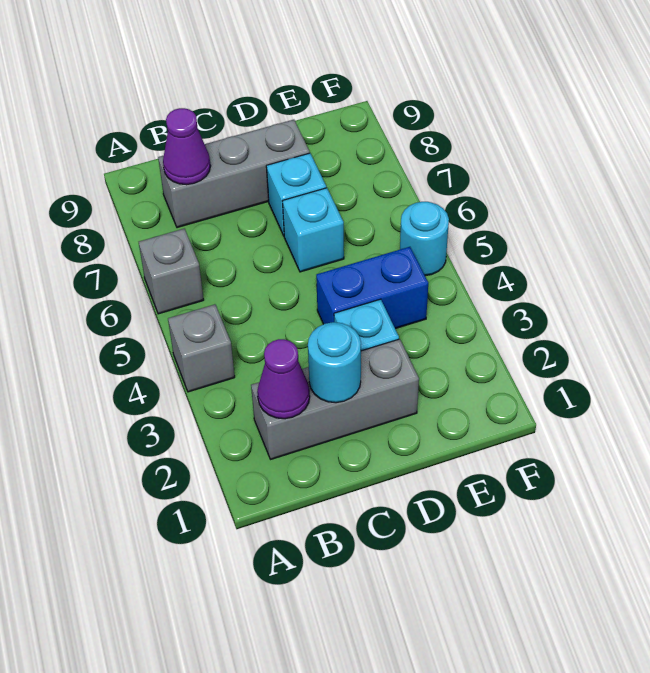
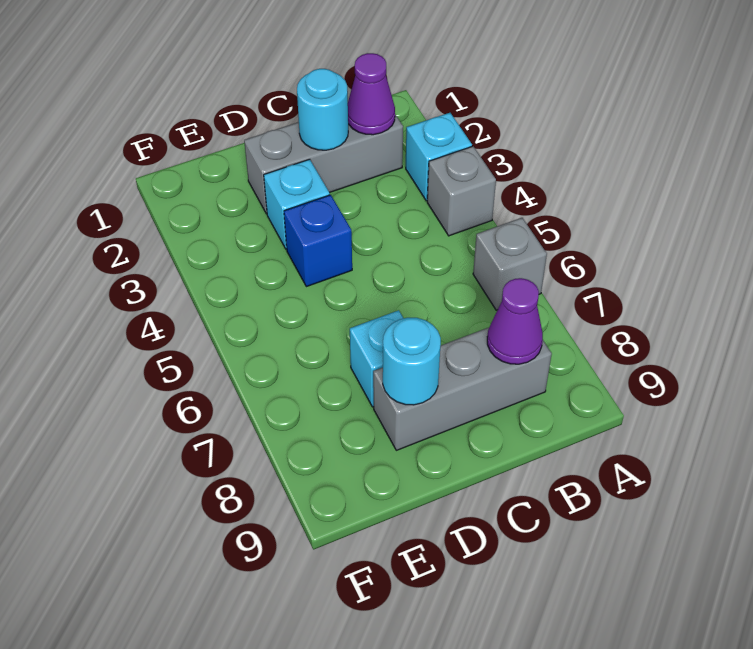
blue 1x2 brick [316,247,428,329] -> blue 1x1 brick [284,195,352,287]
cyan 1x1 brick [283,188,344,272] -> cyan 1x1 brick moved to [406,113,472,201]
cyan 1x1 round brick [400,202,449,276] -> cyan 1x1 round brick moved to [383,318,441,405]

